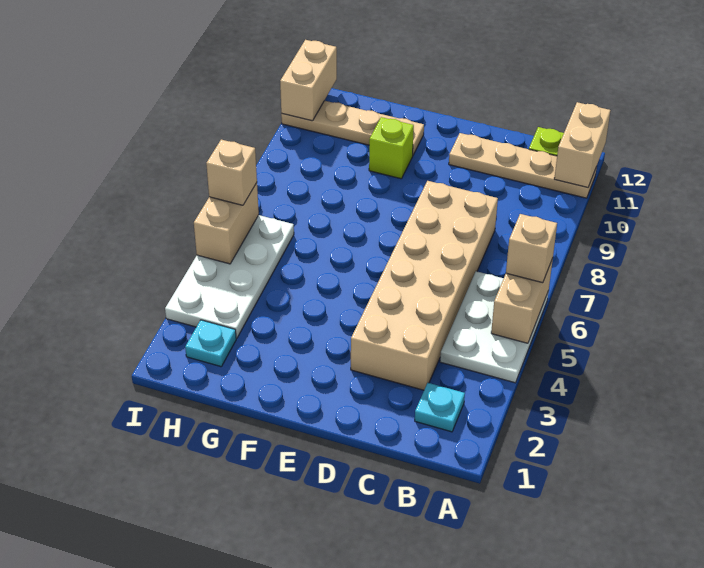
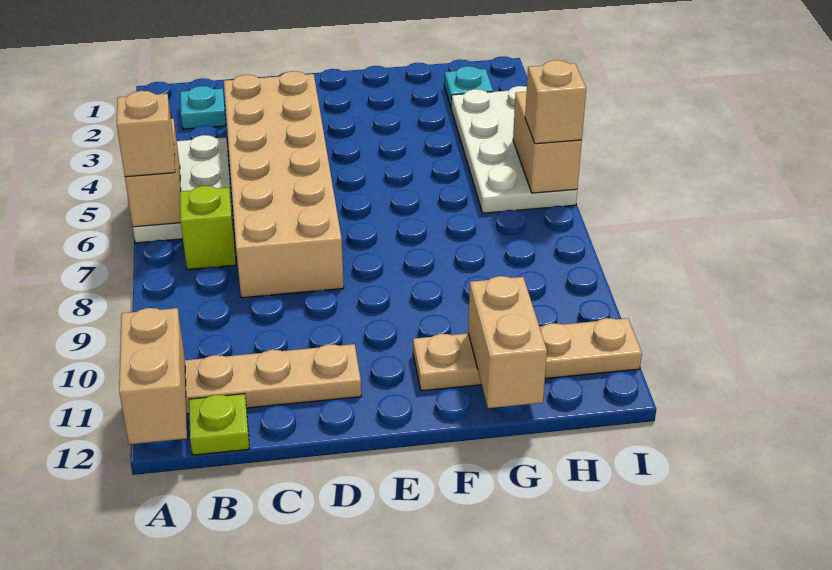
lime 1x1 brick [369,117,414,179] -> lime 1x1 brick moved to [180,186,236,270]
tan 1x2 brick [280,40,337,121] -> tan 1x2 brick moved to [468,276,547,408]

